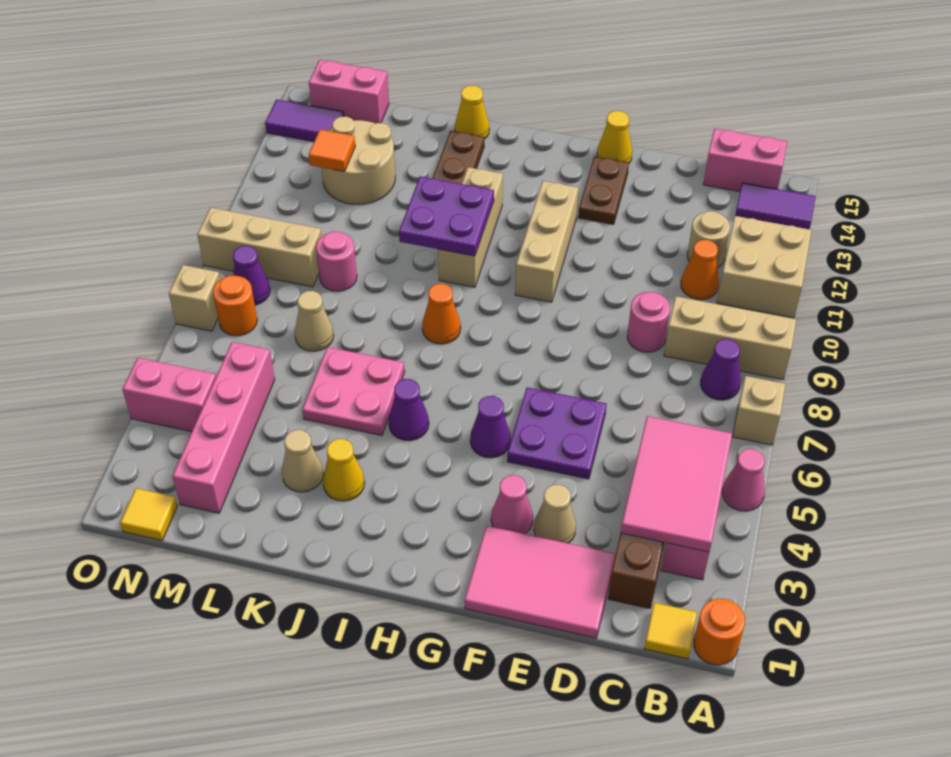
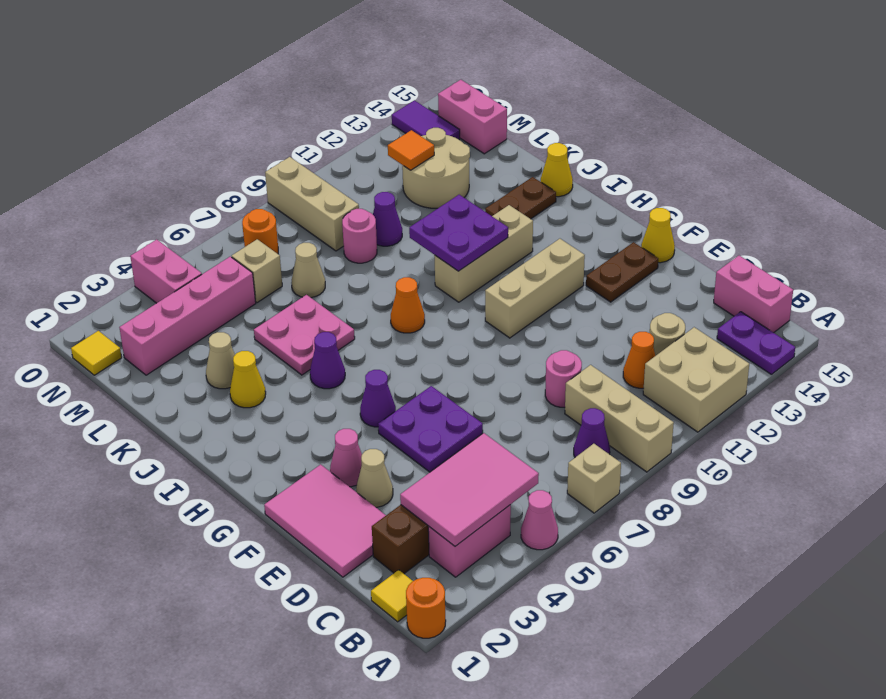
purple 1x2 tile [735,183,816,229] -> purple 1x2 plate [717,312,795,374]
purple 1x1 cone [233,246,270,305] -> purple 1x1 cone moved to [373,192,402,246]
tan 1x1 brick [169,265,220,331] -> tan 1x1 brick moved to [232,239,282,303]

